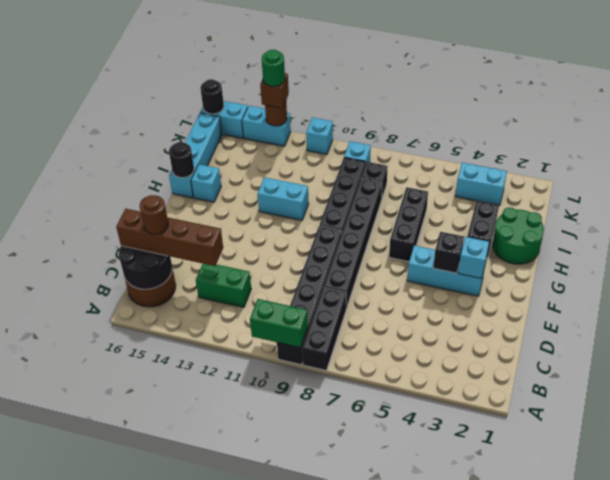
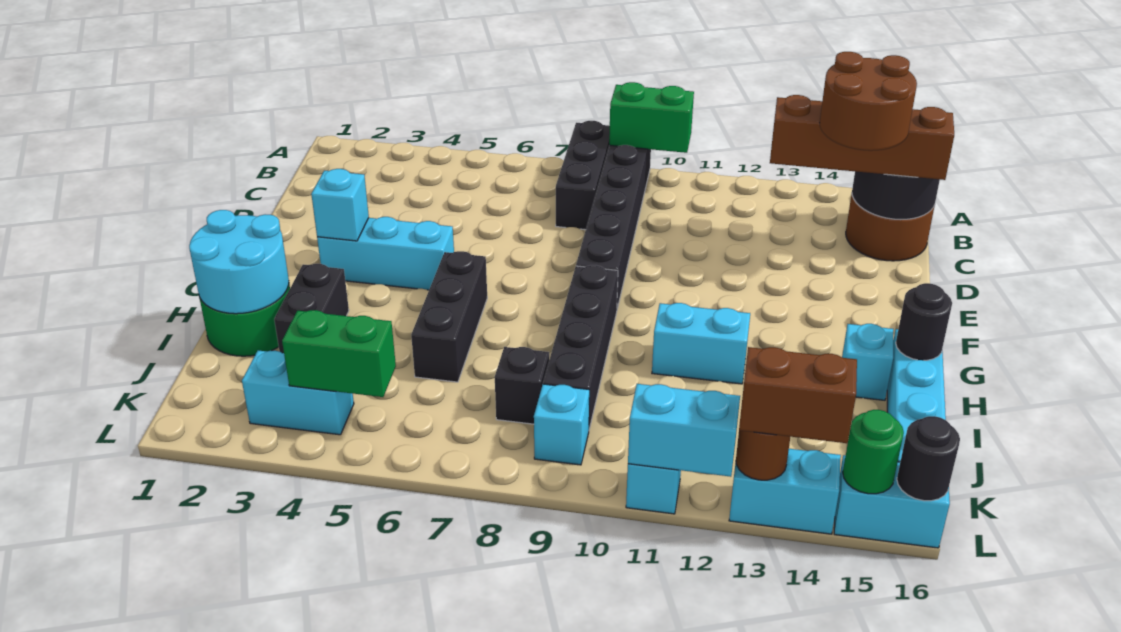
green 1x2 brick [196,264,251,307] -> green 1x2 brick moved to [282,310,396,397]
brown 1x1 round brick [140,195,168,234] -> brown 2x2 round brick [820,52,917,151]
black 1x6 brick [323,178,382,309] -> none
black 1x1 brick [433,232,464,273] -> none
none -> cyan 2x2 round brick [189,210,289,314]
none -> cyan 1x2 brick [628,384,740,477]
brown 1x1 brick [260,73,289,108] -> brown 1x2 brick [739,347,857,443]
green 1x1 round brick [262,50,285,86] -> green 1x1 round brick moved to [843,410,904,494]

